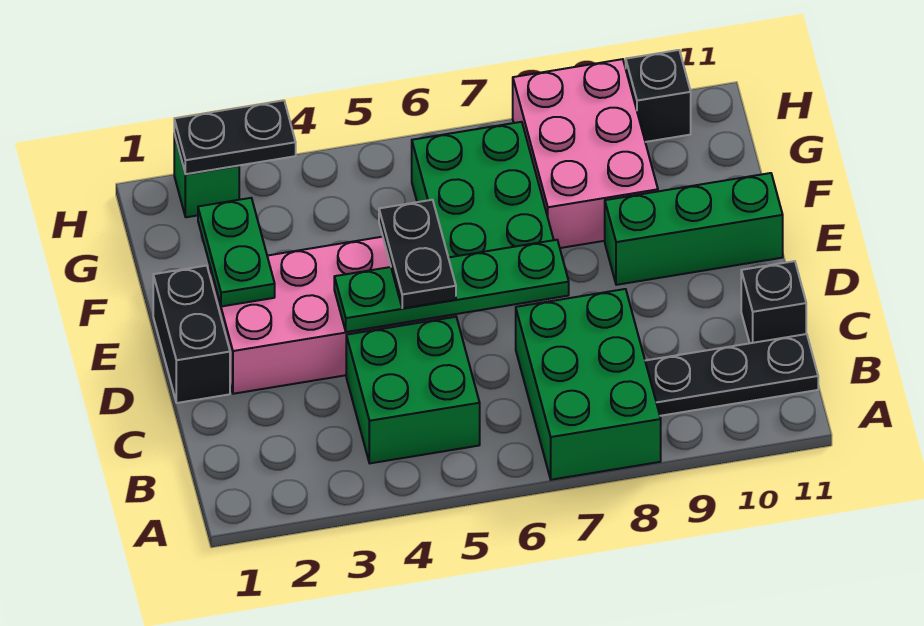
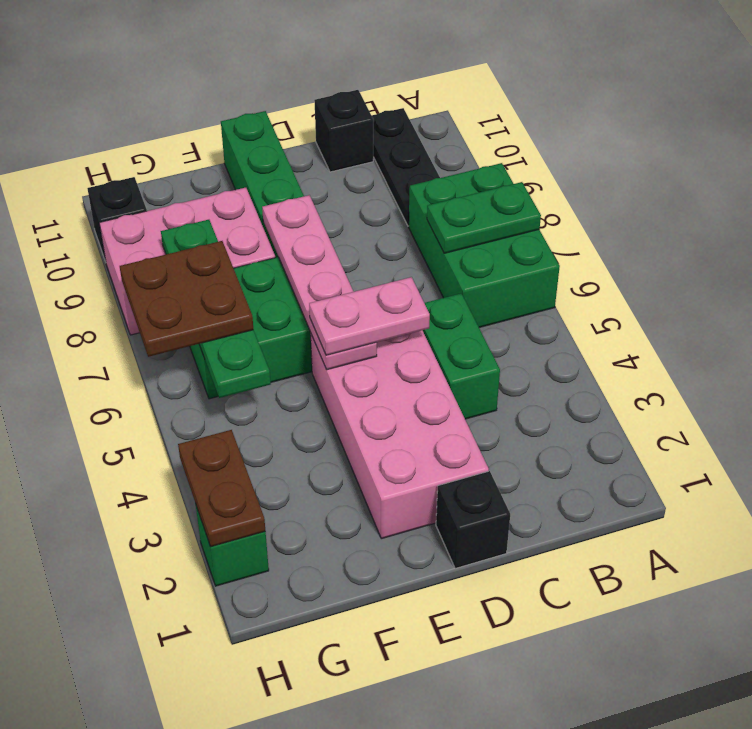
green 2x3 brick [516,289,661,480] -> green 2x3 brick turned to [409,163,560,328]
green 2x2 brick [346,317,480,463] -> green 1x2 brick [423,294,500,419]
black 1x2 brick [153,266,230,403] -> black 1x1 brick [436,471,510,569]
green 1x4 plate [334,240,569,332] -> green 1x4 plate moved to [161,220,271,398]
black 1x2 plate [379,200,456,308] -> pink 1x2 plate [309,277,430,355]
green 1x2 plate [198,198,275,307] -> green 1x2 plate moved to [427,182,541,253]
none -> pink 1x4 plate [262,195,377,370]
none -> brown 2x2 plate [120,241,253,357]
black 1x2 plate [174,100,296,174] -> brown 1x2 plate [178,430,265,547]

